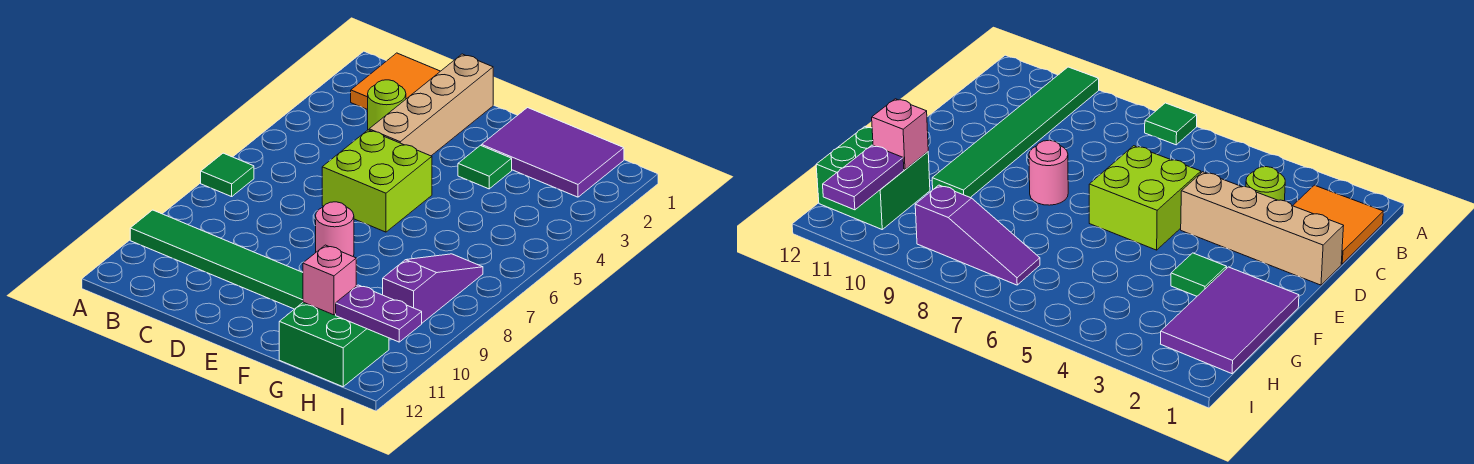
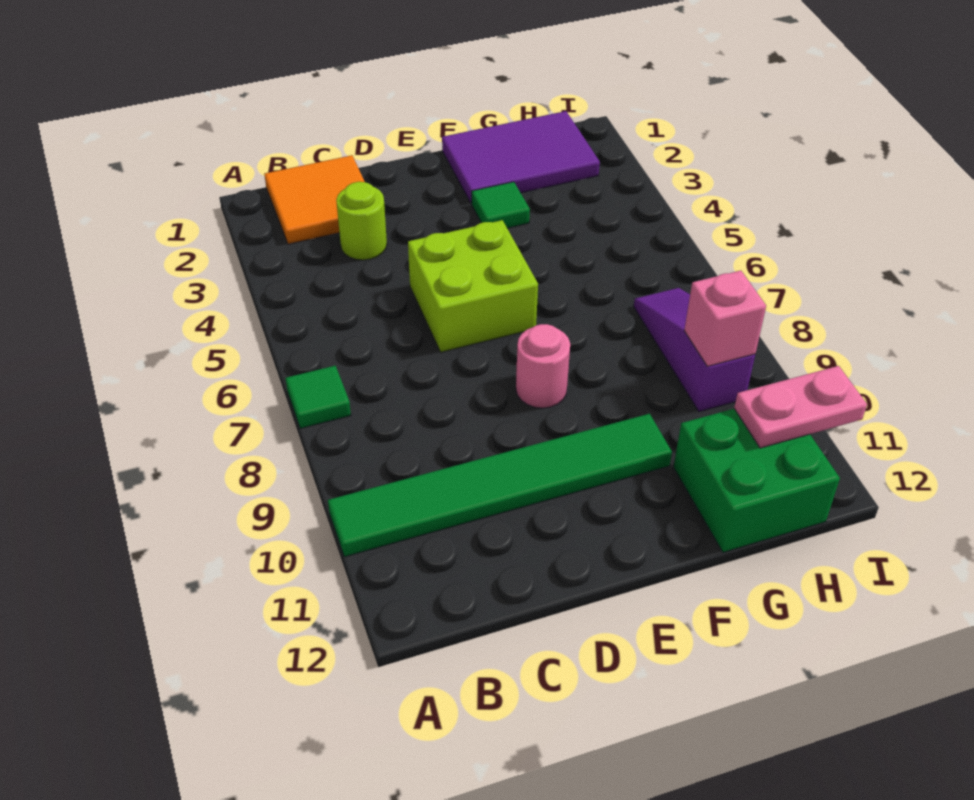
tan 1x4 brick [369,54,493,156] -> none
pink 1x1 brick [303,245,356,315] -> pink 1x1 brick moved to [684,271,766,366]
purple 1x2 plate [336,285,422,342] -> pink 1x2 plate [734,366,867,448]

